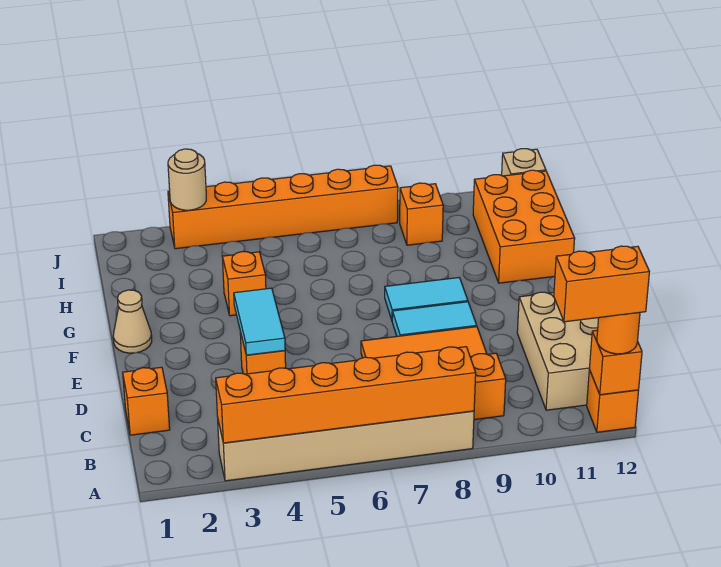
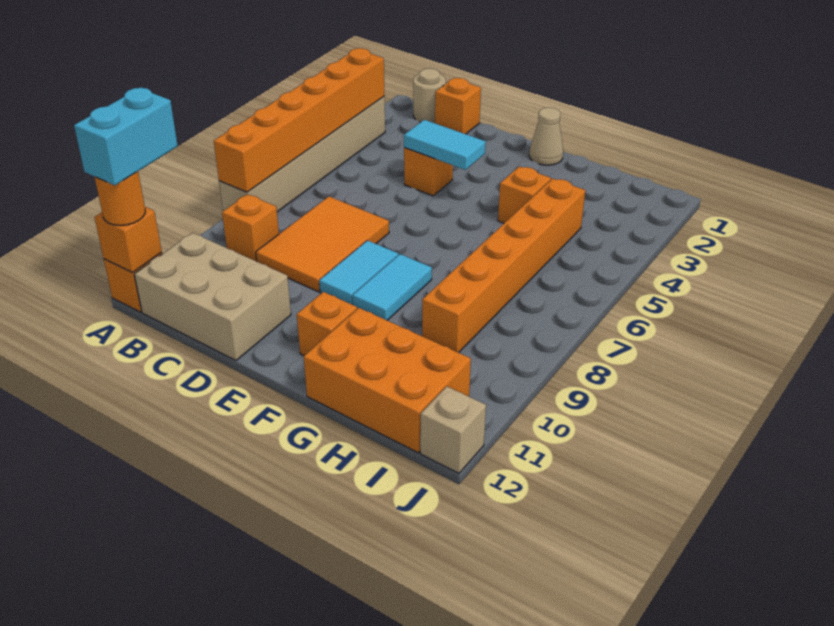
orange 1x2 brick [554,246,649,322] -> cyan 1x2 brick [74,88,178,185]
orange 1x1 brick [400,183,443,245] -> orange 1x1 brick moved to [297,292,357,356]
orange 1x6 brick [168,165,398,249] -> orange 1x6 brick moved to [422,178,585,353]
tan 1x1 round brick [168,149,206,210] -> tan 1x1 round brick moved to [413,68,446,123]

